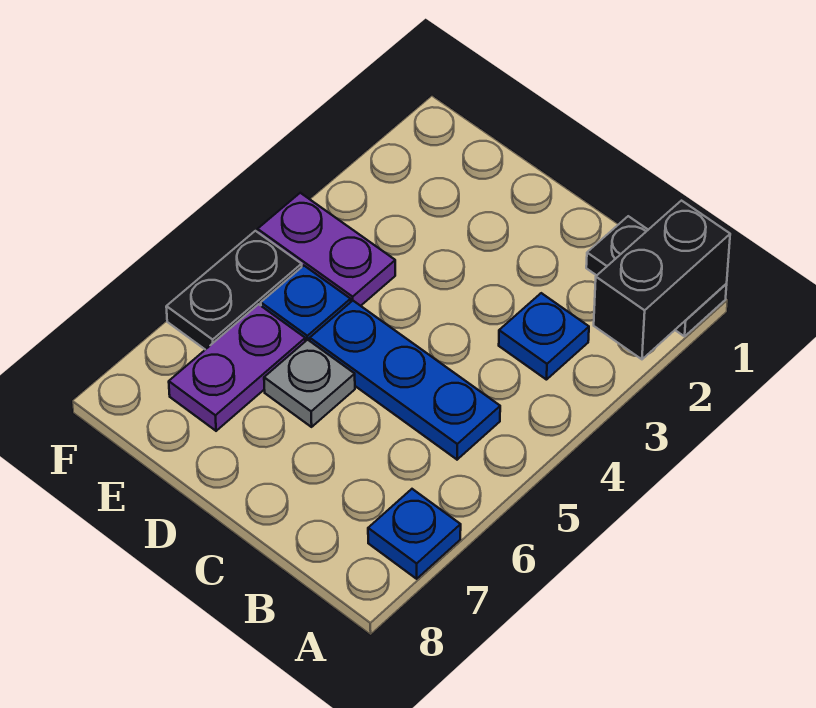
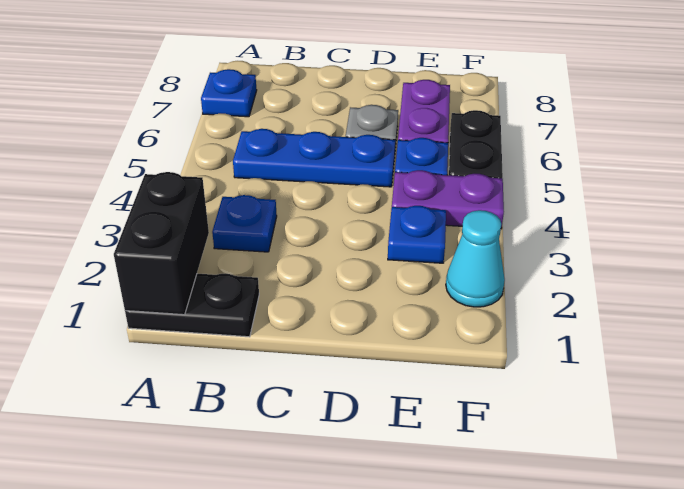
none -> blue 1x1 plate [388,206,446,263]
none -> cyan 1x1 cone [446,210,505,307]

